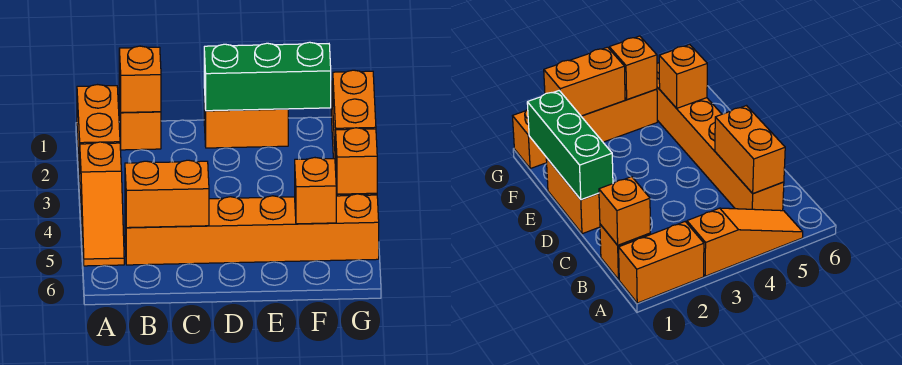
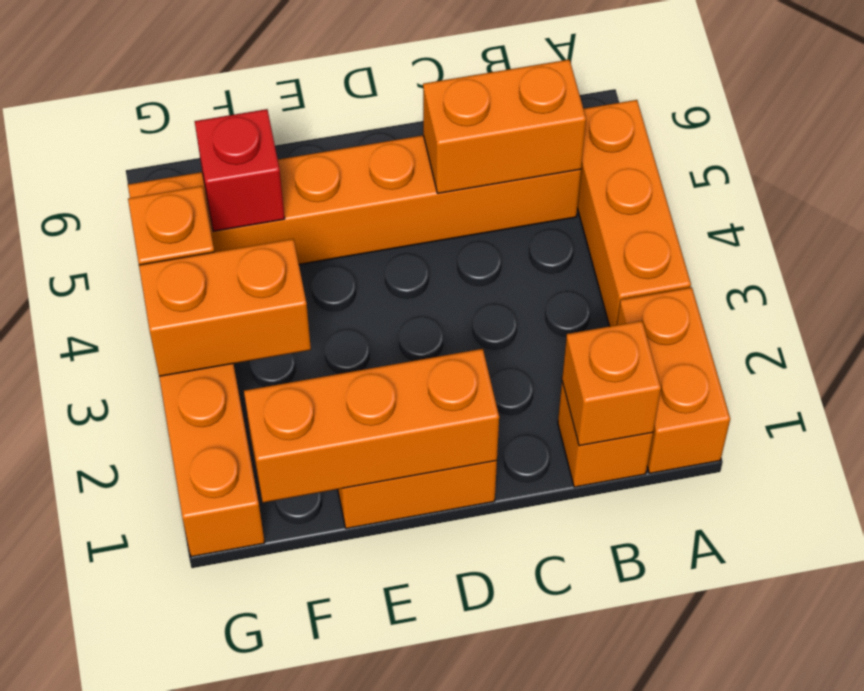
orange 1x3 slope [80,142,124,266] -> orange 1x3 brick [577,100,691,326]
green 1x3 brick [204,42,331,111] -> orange 1x3 brick [244,349,499,503]
orange 1x1 brick [295,158,336,224] -> red 1x1 brick [195,109,285,231]
orange 1x2 brick [333,70,376,164] -> orange 1x2 brick turned to [139,239,311,376]

